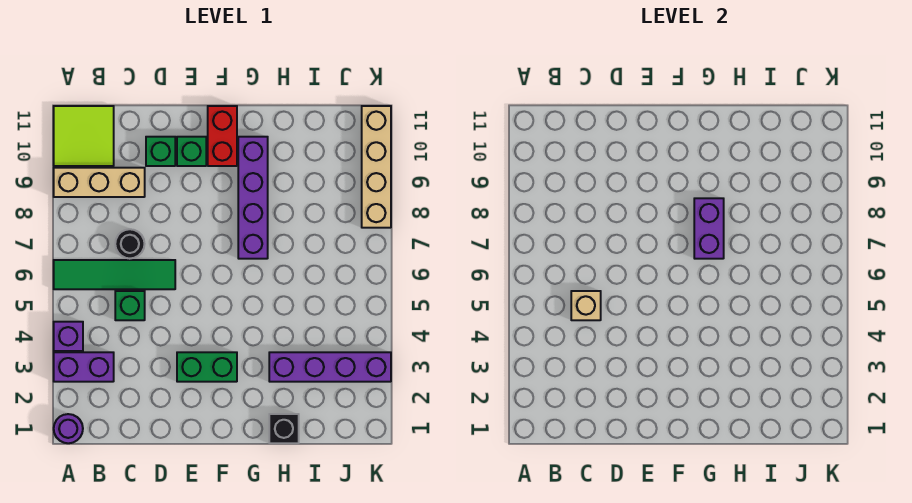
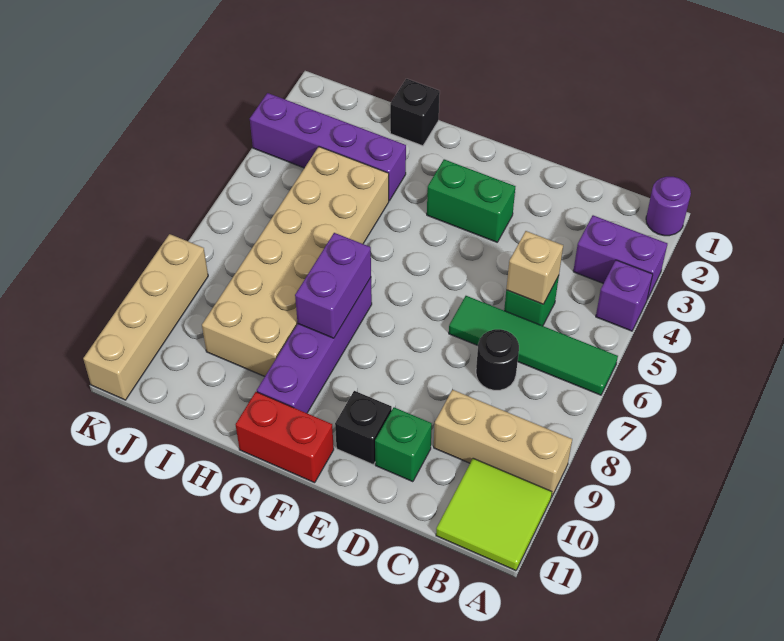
green 1x1 brick [177,137,206,166] -> black 1x1 brick [335,391,392,465]
red 1x2 brick [208,106,237,166] -> red 1x2 brick turned to [236,392,334,483]
none -> tan 2x6 brick [202,147,389,376]

